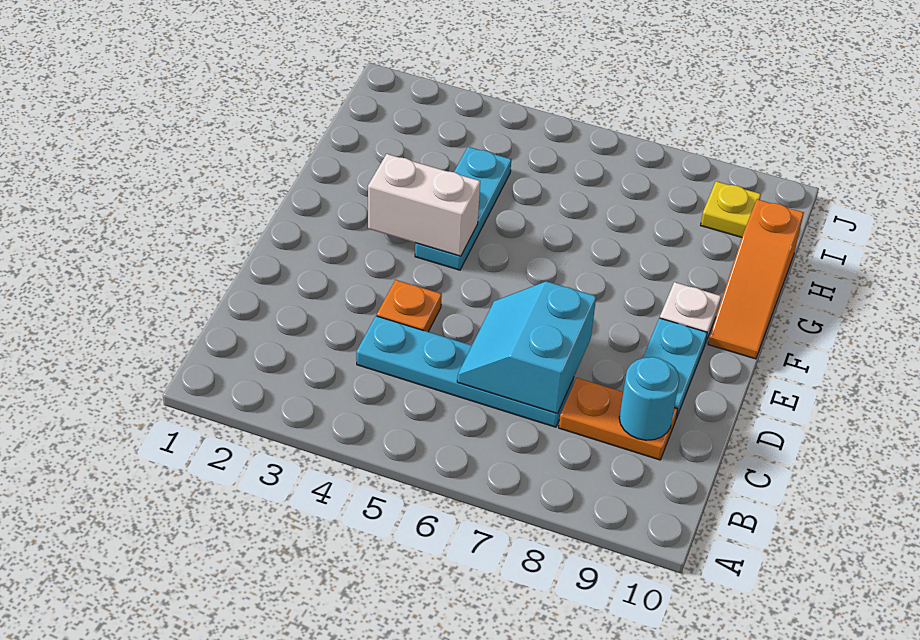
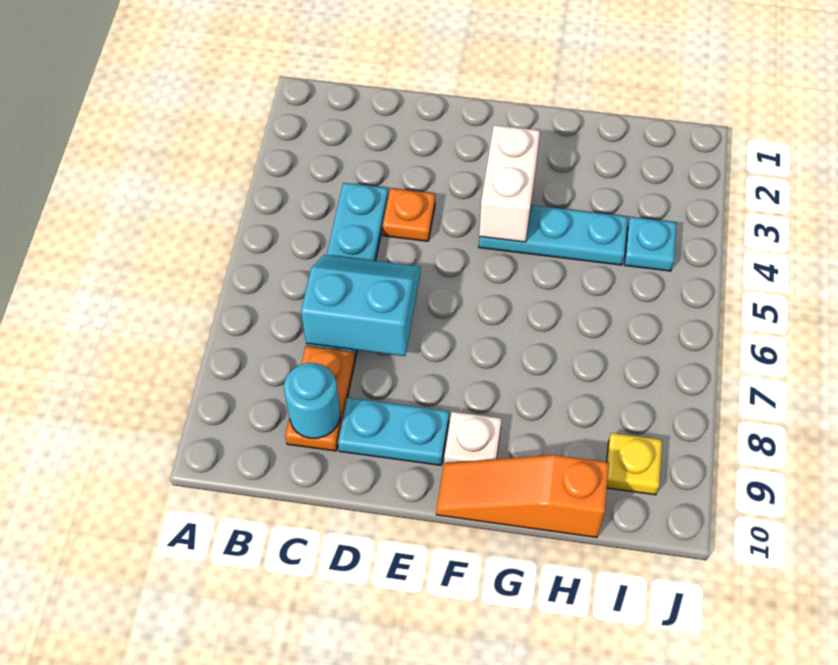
none -> cyan 1x1 plate [624,217,677,271]

